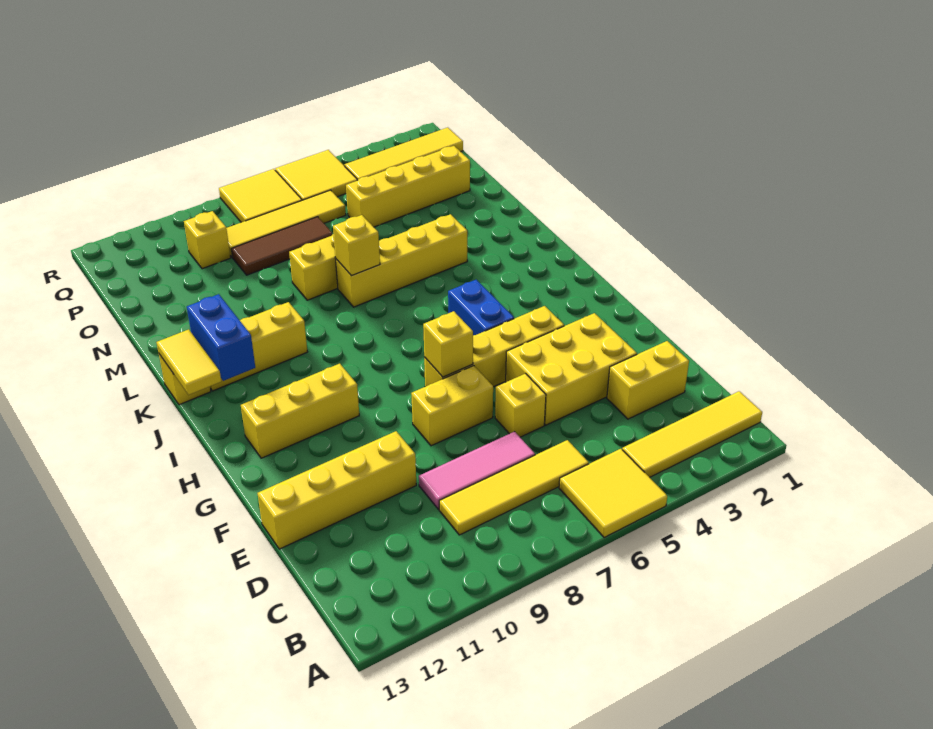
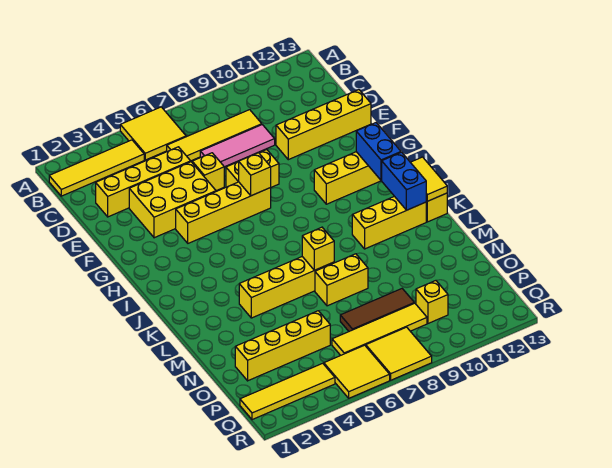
yellow 1x2 brick [607,341,689,419] -> yellow 1x4 brick [96,147,191,217]
blue 1x2 brick [448,280,514,336] -> blue 1x2 brick moved to [356,123,401,180]

